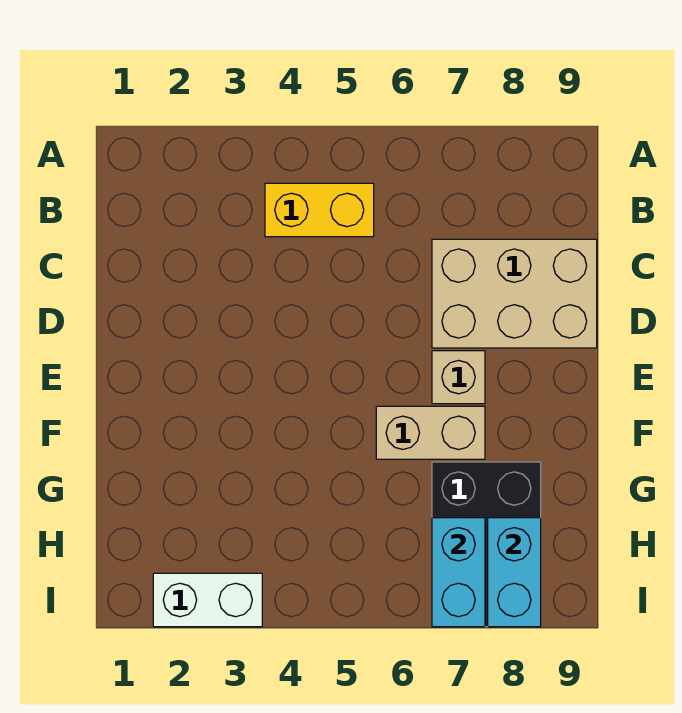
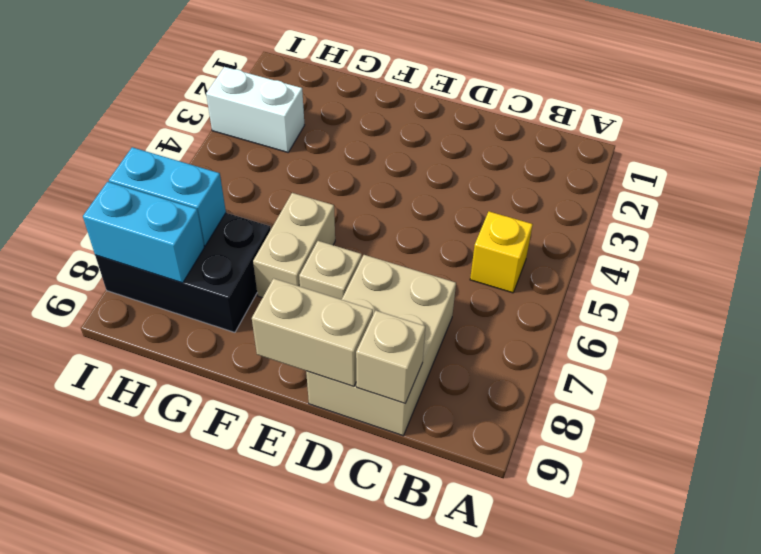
yellow 1x2 brick [265,183,374,237] -> yellow 1x1 brick [470,212,533,293]
none -> tan 1x1 brick [356,311,426,403]
none -> tan 1x2 brick [252,278,373,387]
white 1x2 brick [153,573,262,627] -> white 1x2 brick turned to [206,67,304,152]

